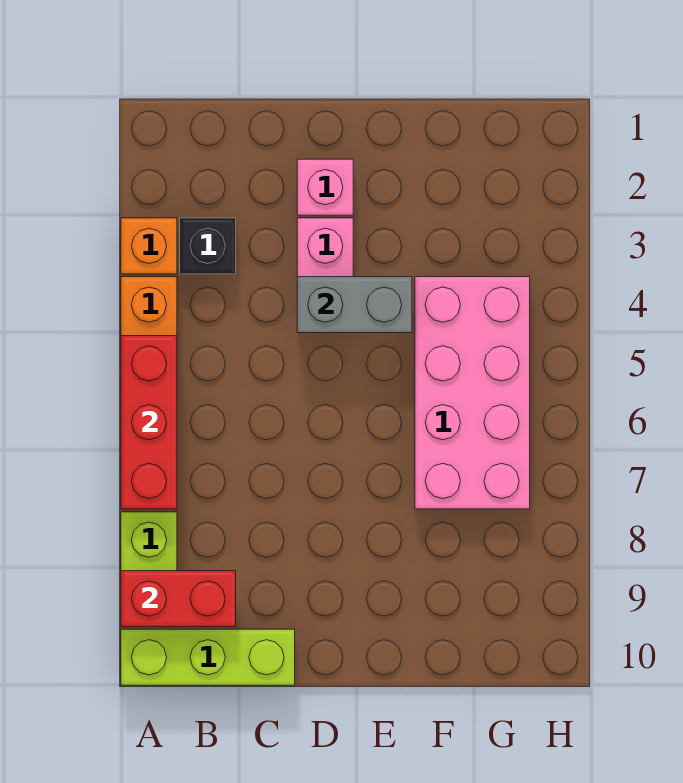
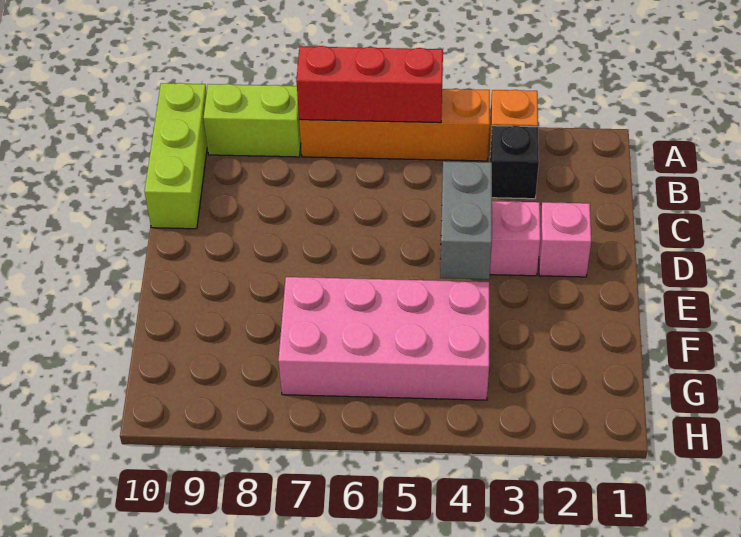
red 1x2 brick [121,571,236,627] -> none

